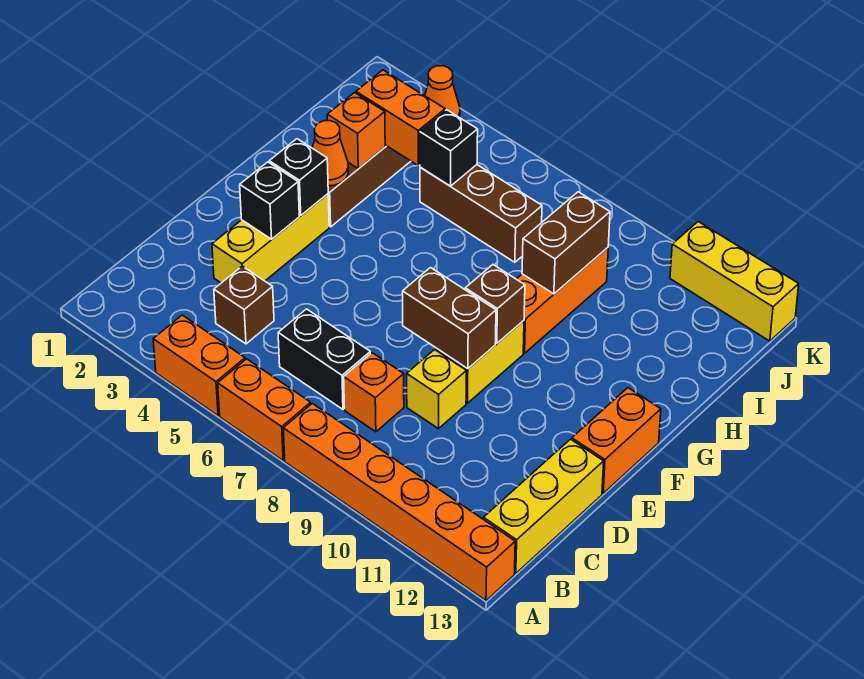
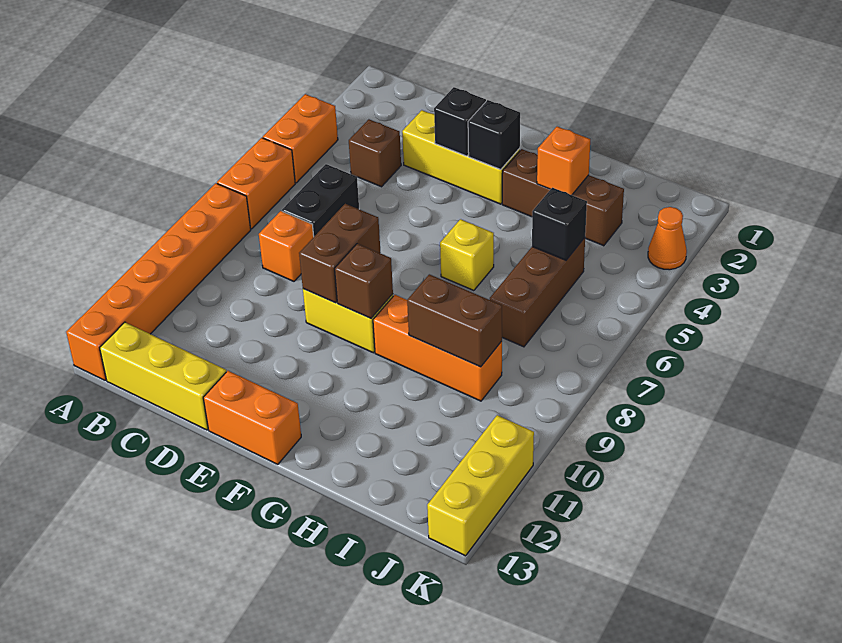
yellow 1x1 brick [407,350,466,429] -> yellow 1x1 brick moved to [440,219,494,291]
orange 1x1 cone [312,121,348,186] -> none
orange 1x2 brick [356,70,445,166] -> none

